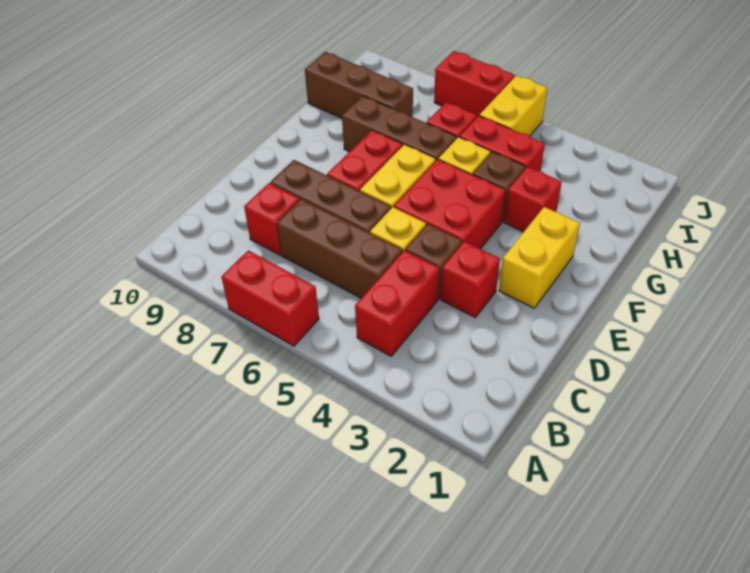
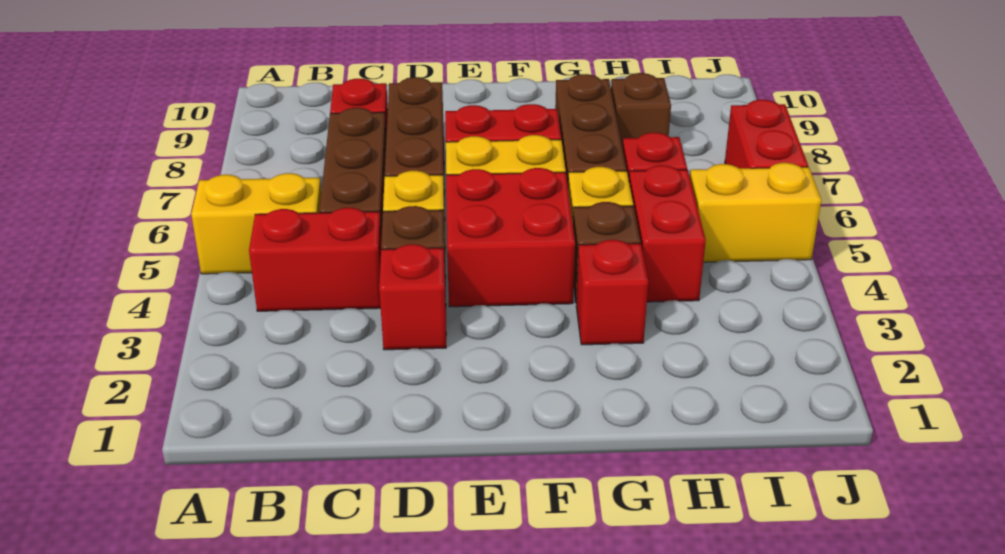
red 1x2 brick [222,250,319,346] -> none
yellow 1x2 brick [499,207,580,308] -> yellow 1x2 brick moved to [191,173,321,274]
brown 1x3 brick [305,52,413,118] -> brown 1x1 brick [611,73,671,148]

